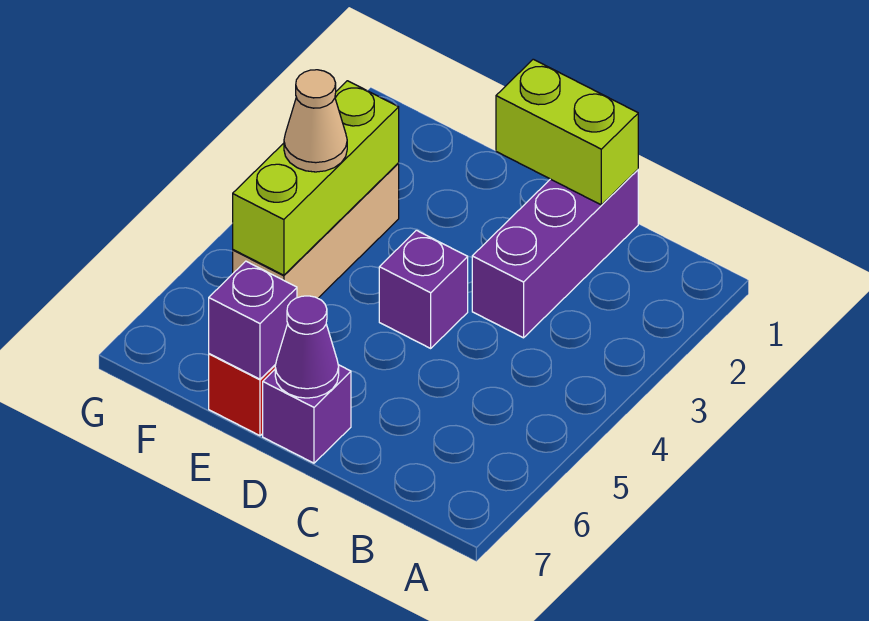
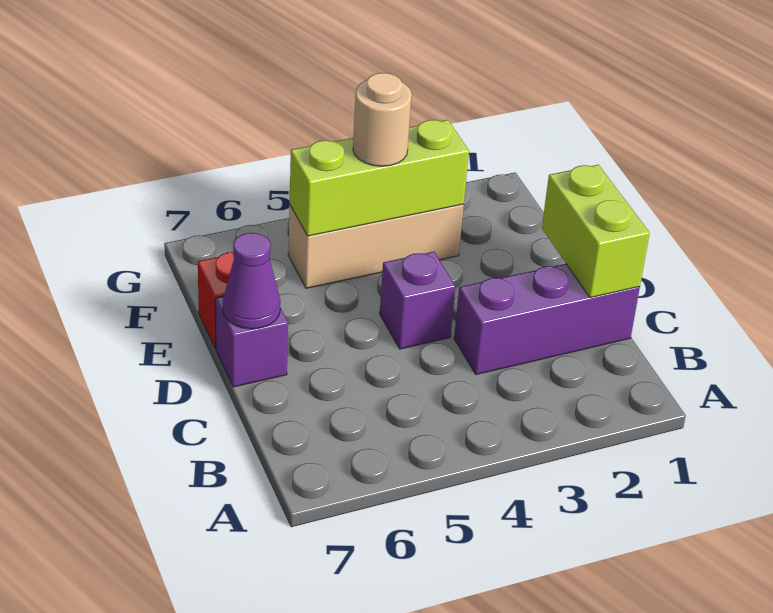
purple 1x1 brick [209,261,297,379] -> none
tan 1x1 cone [284,70,347,172] -> tan 1x1 round brick [353,73,412,166]

